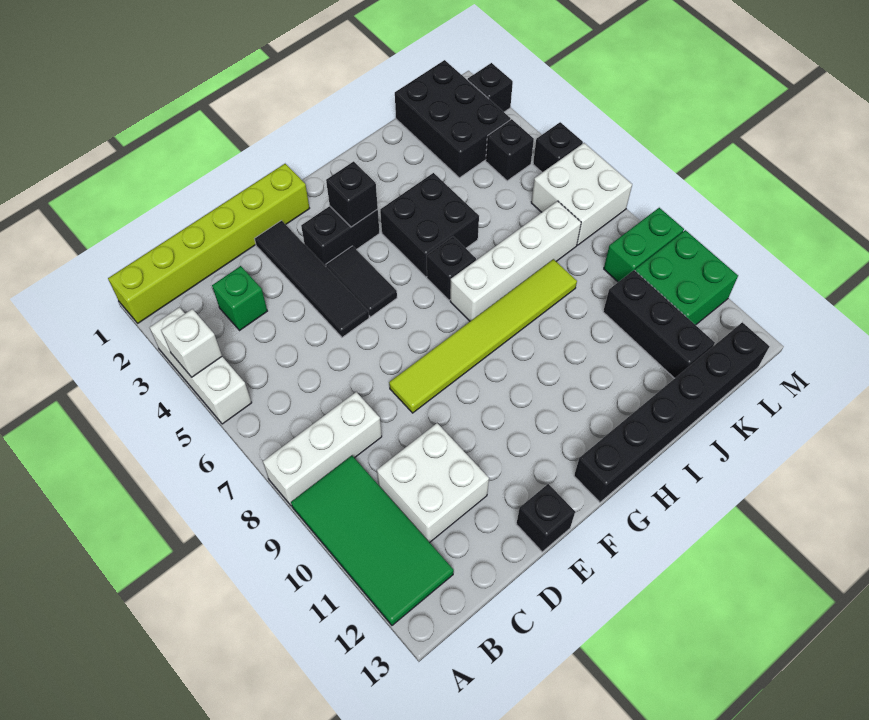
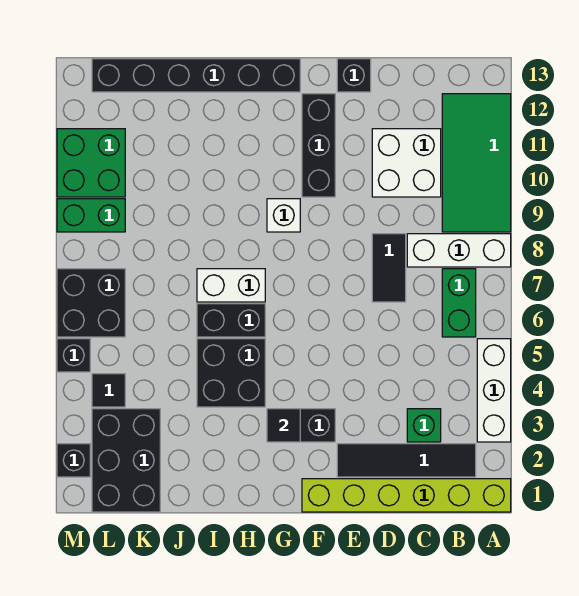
white 1x1 brick [161,309,222,377] -> white 1x1 brick moved to [267,199,300,232]
none -> green 1x2 brick [442,269,476,337]
black 1x4 tile [255,221,369,337] -> black 1x4 tile turned to [337,444,476,477]
lime 1x6 tile [389,259,577,413] -> none
black 1x2 tile [326,246,397,317] -> black 1x2 tile moved to [372,234,406,302]
black 1x1 brick [326,161,378,227] -> black 1x1 tile [267,409,300,442]
black 1x1 brick [427,237,476,300] -> black 1x2 brick [197,304,265,337]
white 1x4 brick [450,201,581,321] -> white 1x2 brick [197,269,265,302]
black 1x3 brick [603,270,715,378] -> black 1x3 brick moved to [302,94,335,197]
black 1x1 brick [486,119,534,181] -> black 1x1 tile [92,374,125,407]
white 2x2 brick [531,143,632,245] -> black 2x2 brick [57,269,125,337]

